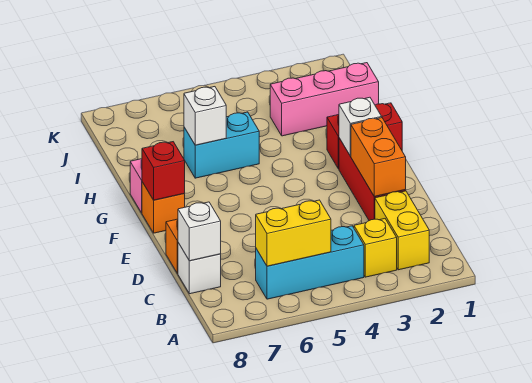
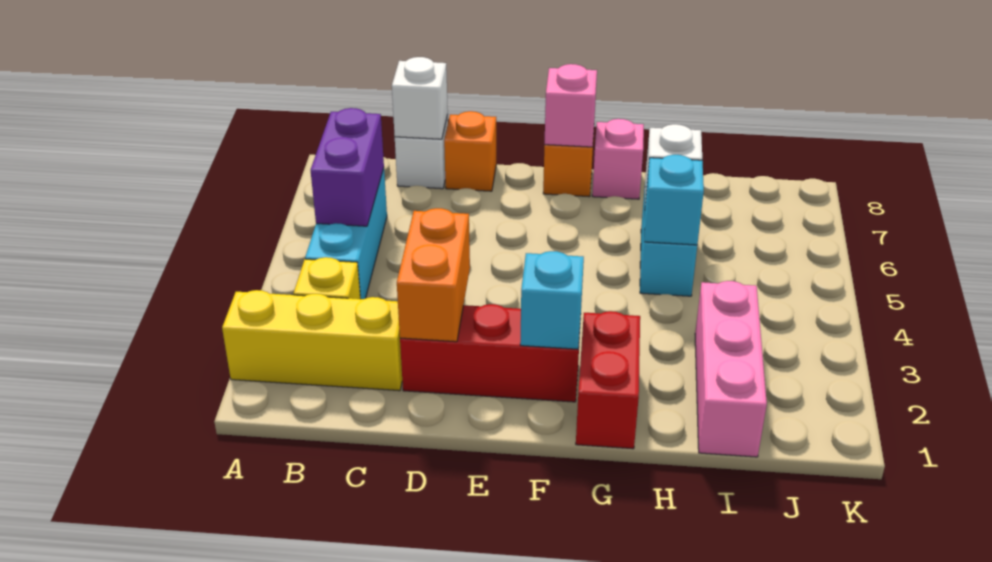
yellow 1x2 brick [375,191,429,270] -> yellow 1x3 brick [222,290,402,391]
yellow 1x2 brick [256,200,331,266] -> purple 1x2 brick [311,108,384,226]
orange 1x2 brick [351,118,406,197] -> orange 1x2 brick turned to [397,208,470,342]
white 1x1 brick [339,97,382,156] -> cyan 1x1 brick [520,251,584,349]
red 1x1 brick [142,142,185,200] -> pink 1x1 brick [544,64,597,147]
none -> cyan 1x1 brick [644,155,704,245]

